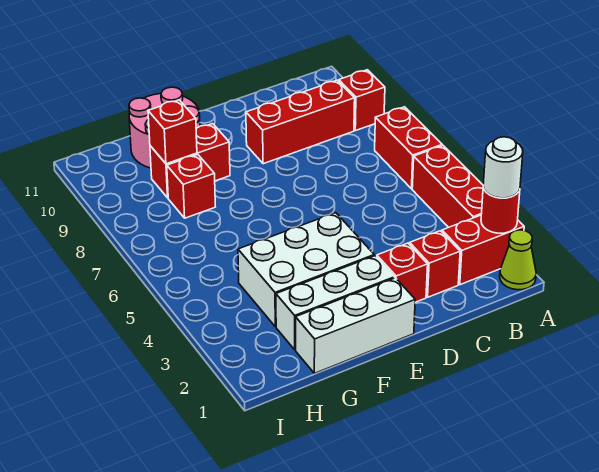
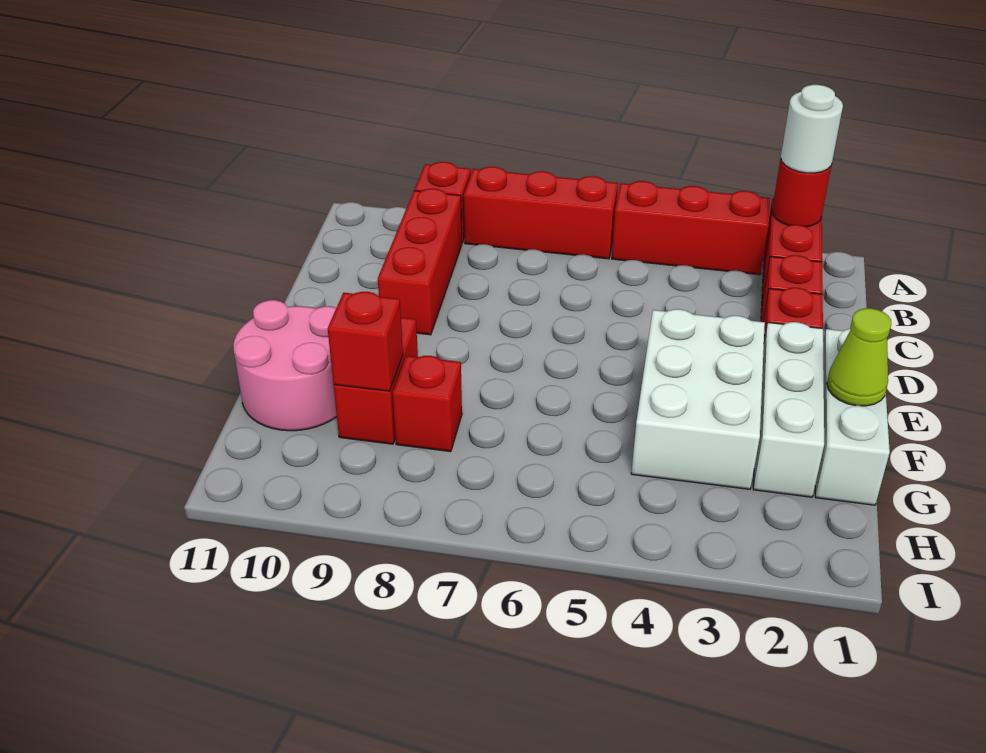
lime 1x1 cone [500,230,536,290] -> lime 1x1 cone moved to [827,308,891,406]
red 1x2 brick [375,107,442,189] -> red 1x3 brick [464,167,618,259]

